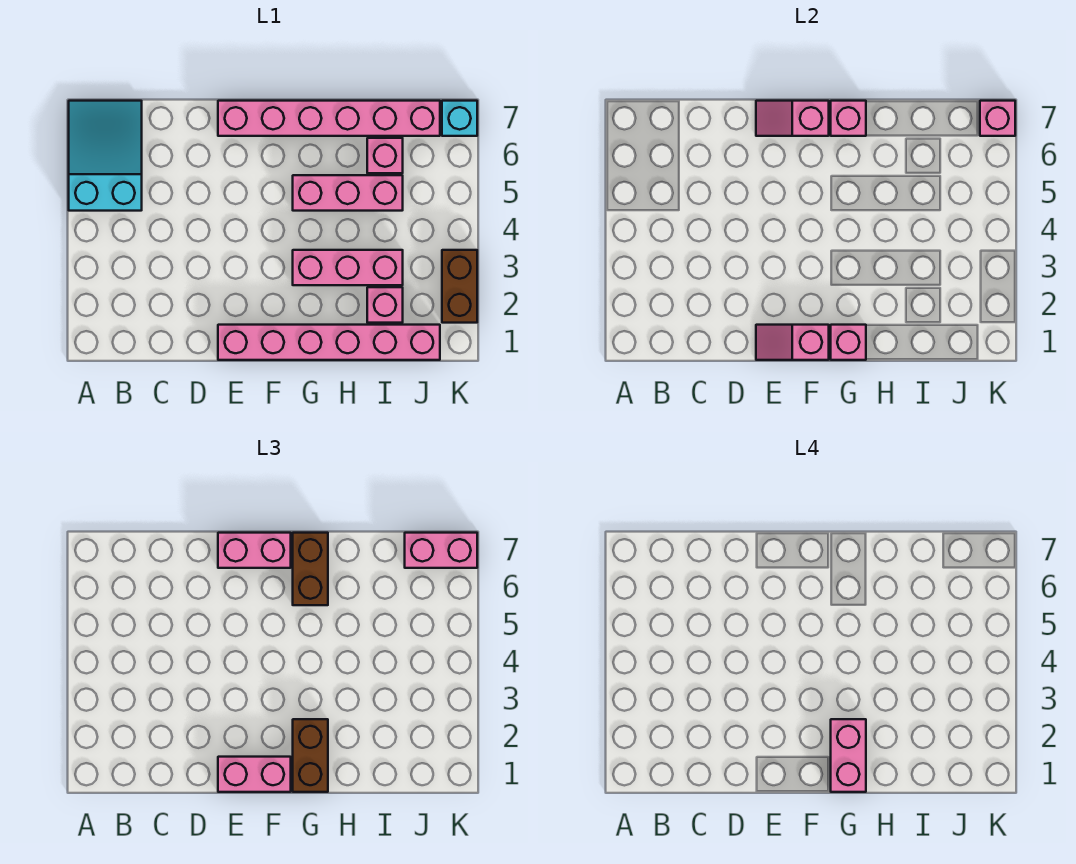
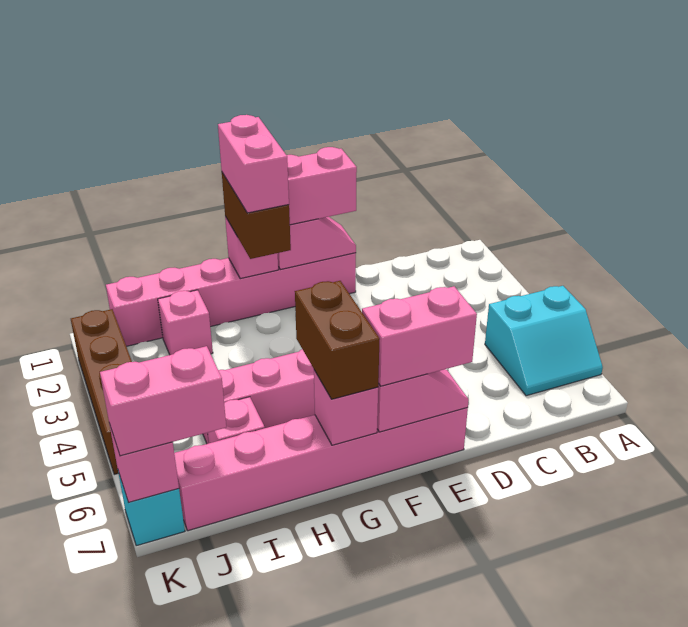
cyan 2x3 slope [69,101,142,211] -> cyan 2x2 slope [485,286,603,396]
pink 1x3 brick [293,250,403,285] -> none
brown 1x2 brick [442,250,477,323] -> brown 1x4 brick [71,309,132,474]

